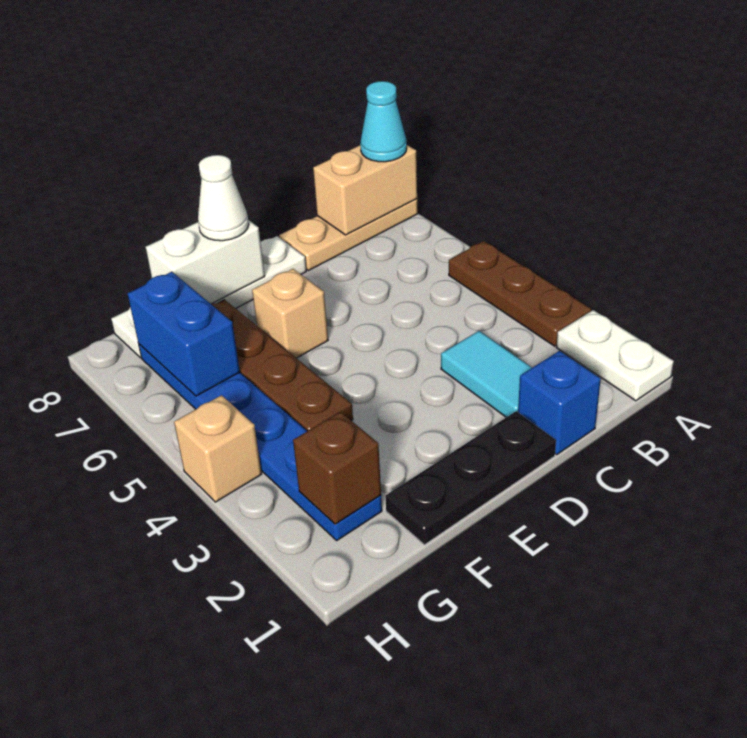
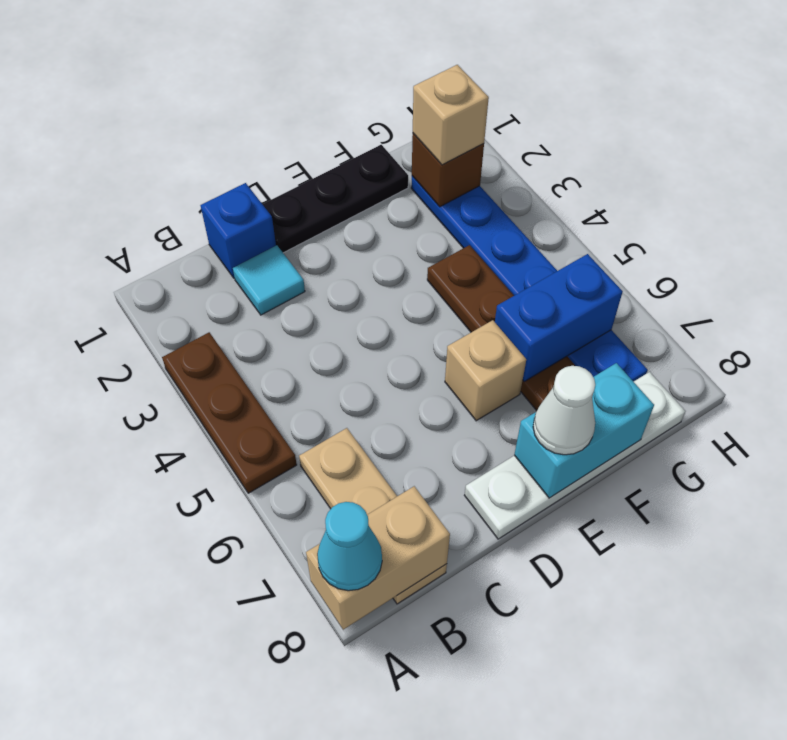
white 1x2 plate [557,310,674,401] -> none
tan 1x3 plate [279,199,418,271] -> tan 1x3 plate turned to [299,428,447,604]
cyan 1x2 tile [441,331,532,417] -> cyan 1x1 tile [233,245,305,315]
white 1x2 brick [146,220,265,304] -> cyan 1x2 brick [514,363,654,498]
blue 1x2 brick [128,272,240,396] -> blue 1x2 brick turned to [495,254,623,381]
tan 1x1 brick [174,395,262,502] -> tan 1x1 brick moved to [413,65,489,165]

